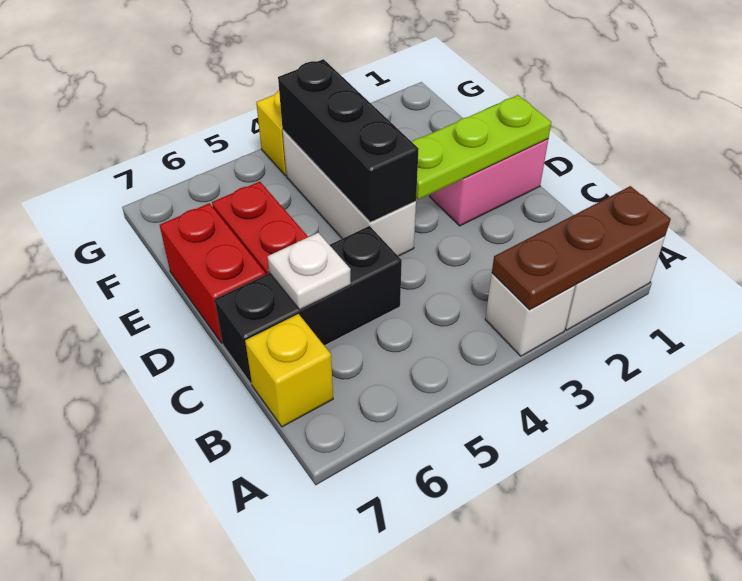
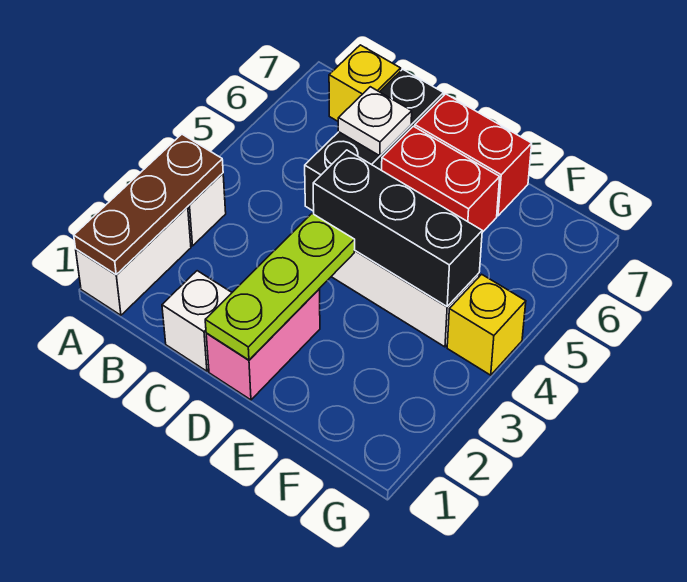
none -> white 1x1 brick [162,271,232,371]

